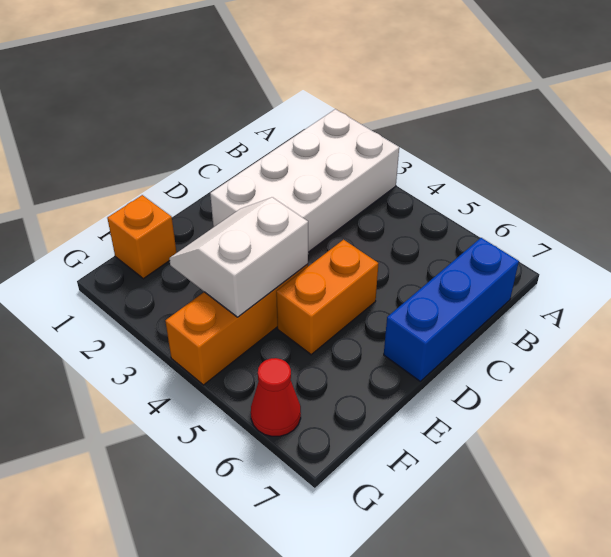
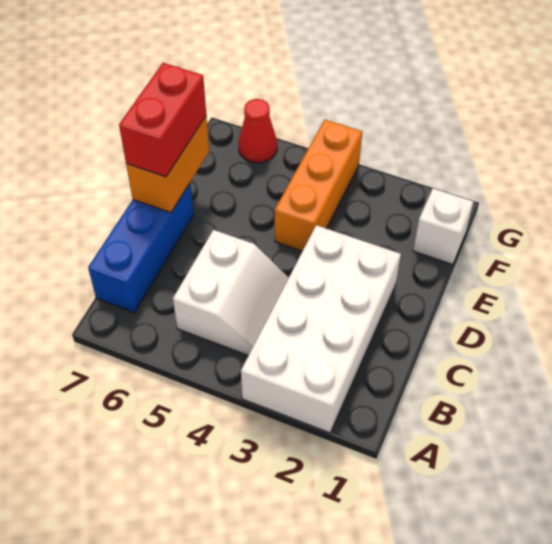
orange 1x2 brick [276,240,379,355] -> orange 1x2 brick moved to [126,116,209,213]
none -> red 1x2 brick [119,63,206,177]
white 2x2 slope [169,197,308,317] -> white 2x2 slope moved to [173,230,289,356]
orange 1x1 brick [107,195,177,279] -> white 1x1 brick [413,188,474,265]

